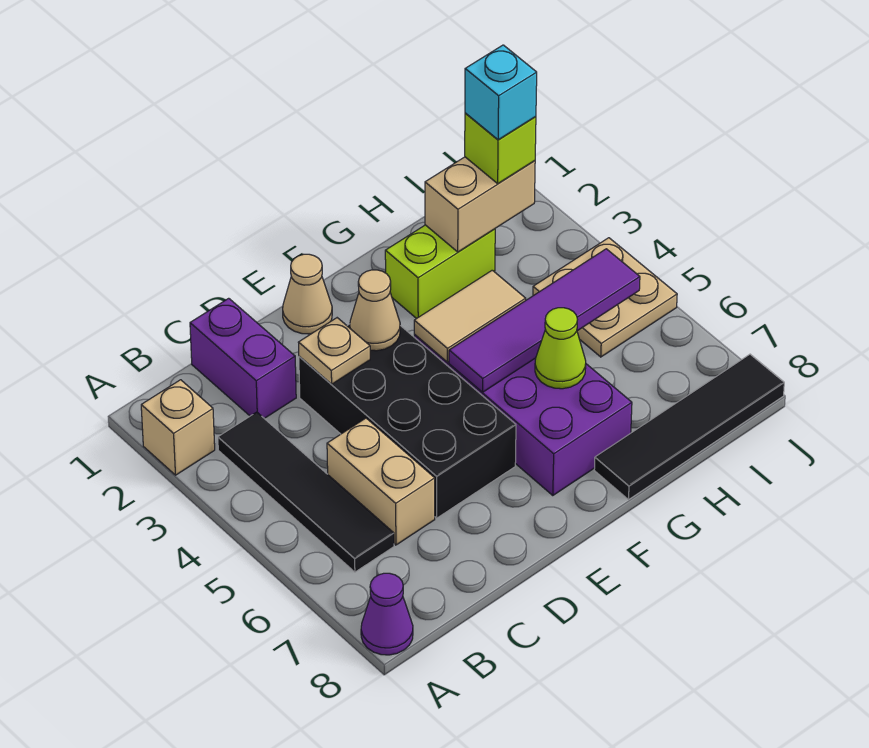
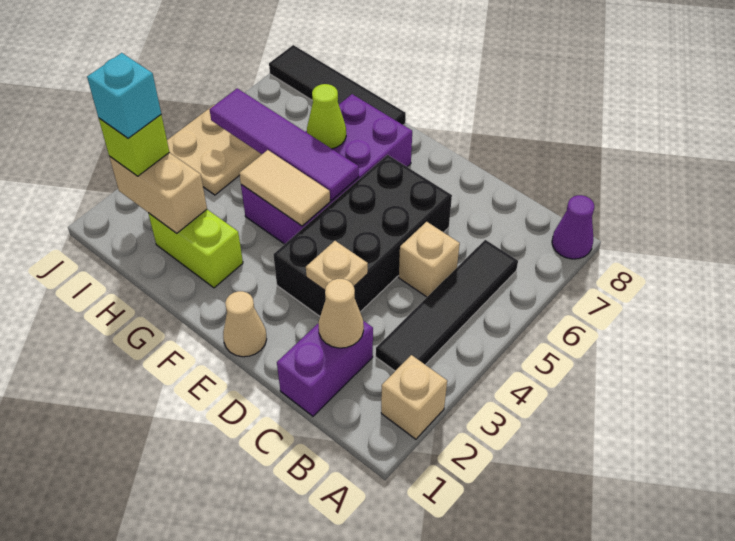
tan 1x2 brick [327,418,435,545] -> tan 1x1 brick [399,222,460,297]
tan 1x1 cone [350,270,400,351] -> tan 1x1 cone moved to [318,279,364,348]

